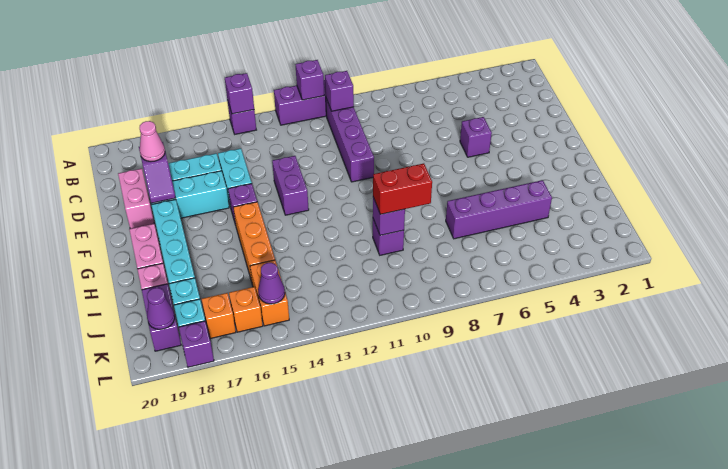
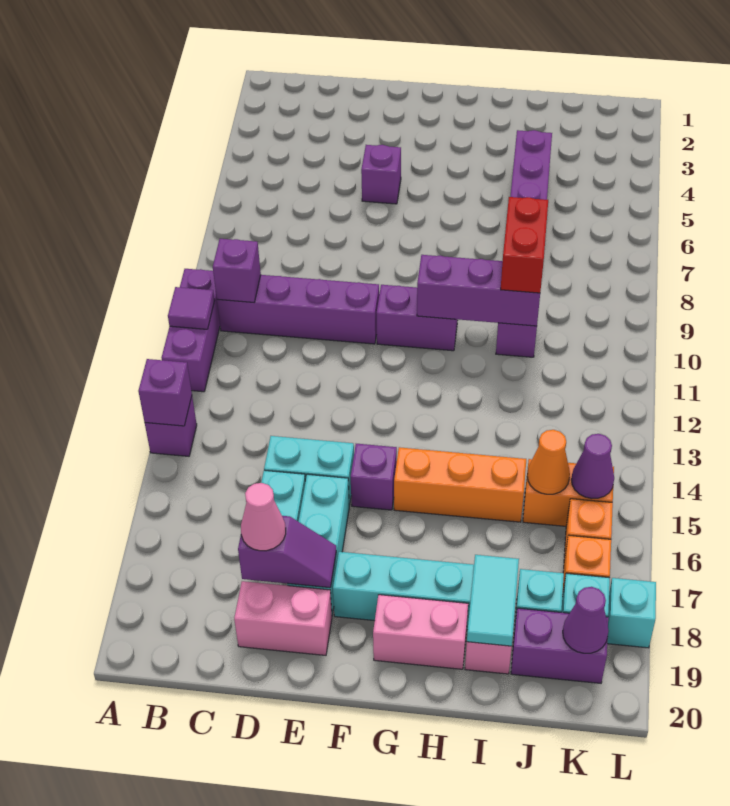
purple 1x1 brick [296,60,324,100] -> purple 1x1 tile [168,287,215,329]
purple 1x2 brick [272,156,309,215] -> purple 1x2 brick moved to [376,285,458,351]
purple 1x1 brick [373,197,405,235] -> purple 1x3 brick [417,255,540,326]
none -> cyan 1x2 tile [467,555,519,646]
none -> orange 1x1 cone [527,430,570,494]
purple 1x1 brick [179,321,214,367] -> cyan 1x1 brick [607,578,656,648]

